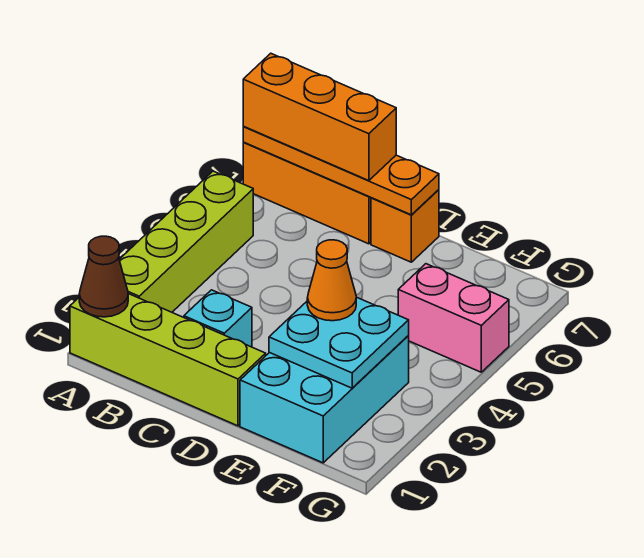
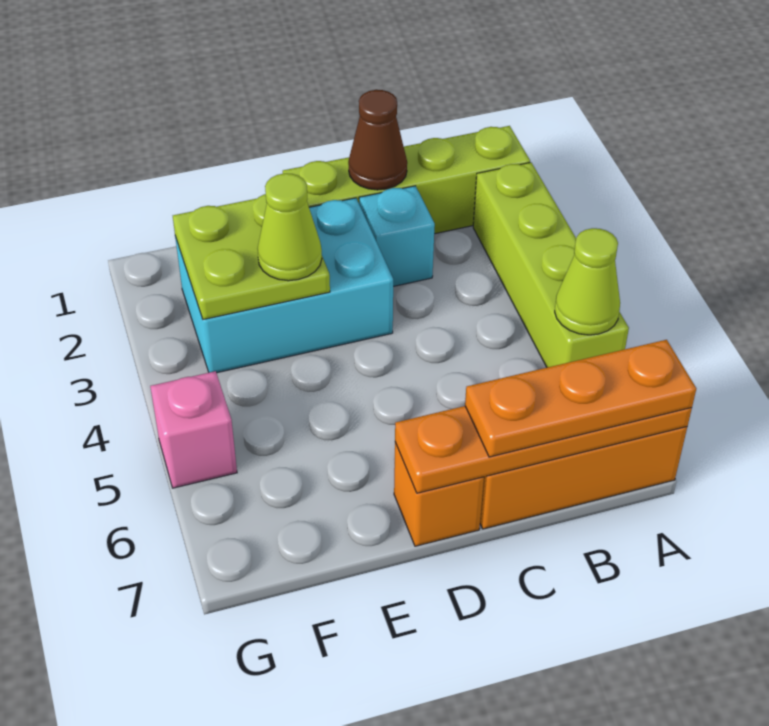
brown 1x1 cone [79,236,128,317] -> brown 1x1 cone moved to [348,90,407,190]
none -> lime 1x1 cone [555,228,620,335]
orange 1x3 brick [243,53,396,181] -> orange 1x3 plate [465,340,696,457]
cyan 2x3 brick [240,336,409,463] -> cyan 2x3 brick turned to [175,198,393,373]
cyan 2x2 plate [269,297,409,388] -> lime 2x2 plate [173,194,330,320]
orange 1x1 cone [307,240,356,321] -> lime 1x1 cone [258,173,322,281]
pink 1x2 brick [398,264,509,372] -> pink 1x1 brick [150,371,237,488]

